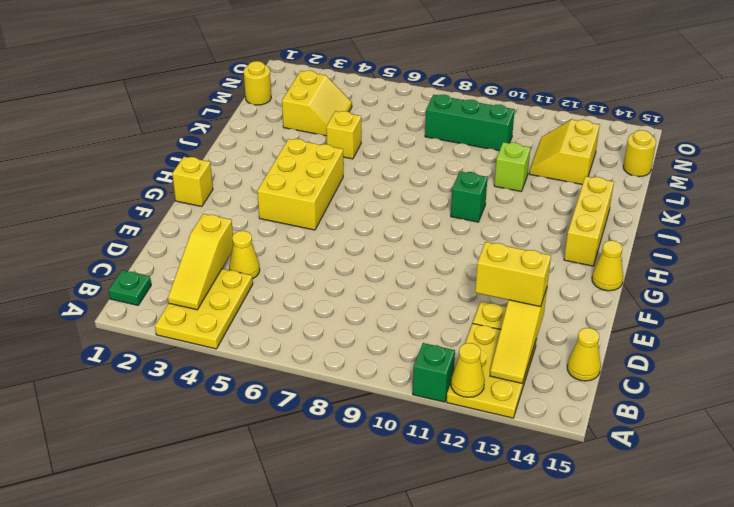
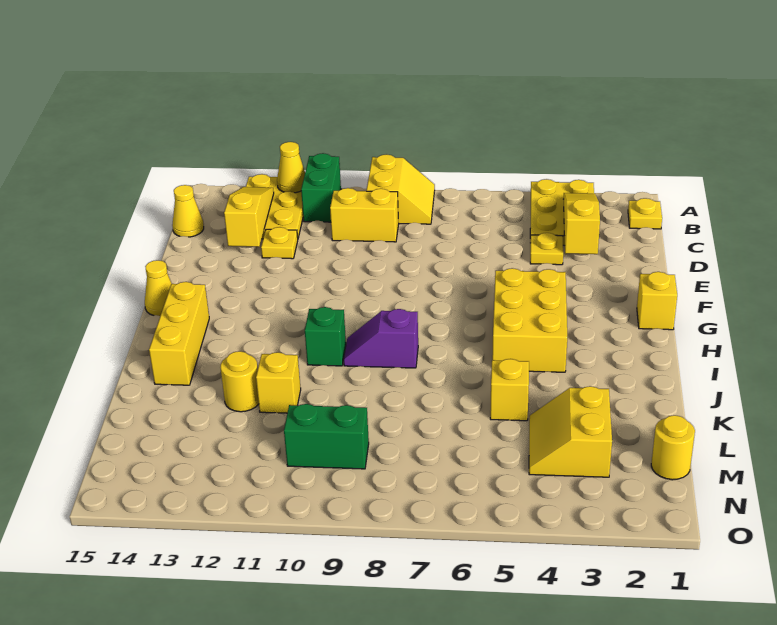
green 1x1 brick [413,343,455,402] -> green 1x2 brick [301,153,341,222]
green 1x1 plate [109,270,151,305] -> yellow 1x1 plate [628,198,662,229]
yellow 1x1 cone [229,231,260,279] -> yellow 1x1 plate [530,233,563,265]
yellow 1x2 brick [475,242,551,307] -> yellow 1x2 brick moved to [330,188,399,242]
none -> purple 1x2 slope [344,309,418,368]
lime 1x1 brick [494,142,530,191] -> yellow 1x1 brick [256,352,301,413]
yellow 2x2 slope [529,120,600,185] -> yellow 2x2 slope moved to [366,154,435,224]
green 1x3 brick [425,95,515,151] -> green 1x2 brick [284,404,369,469]
yellow 1x1 round brick [623,130,656,177] -> yellow 1x1 round brick moved to [220,351,259,412]

